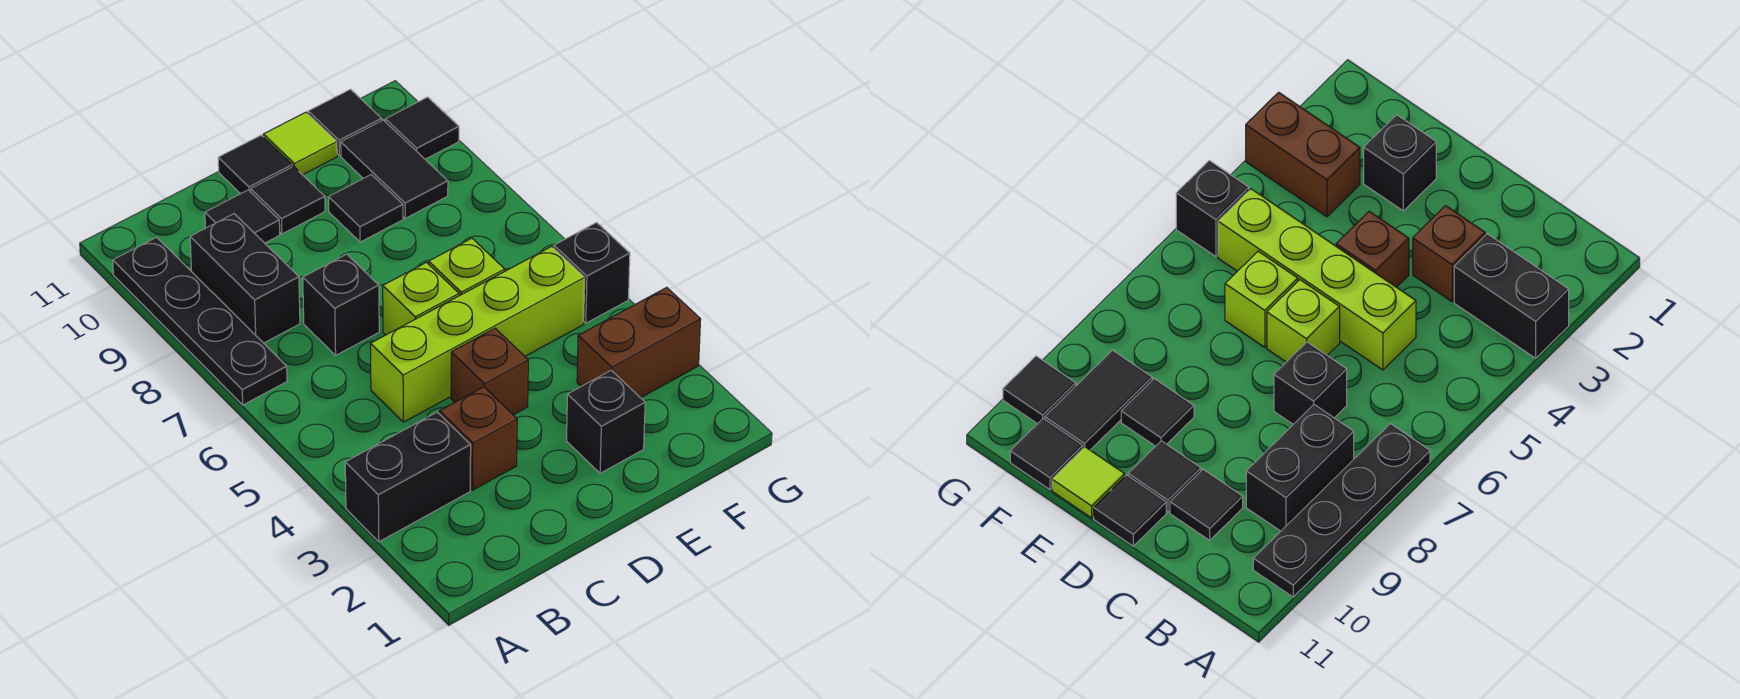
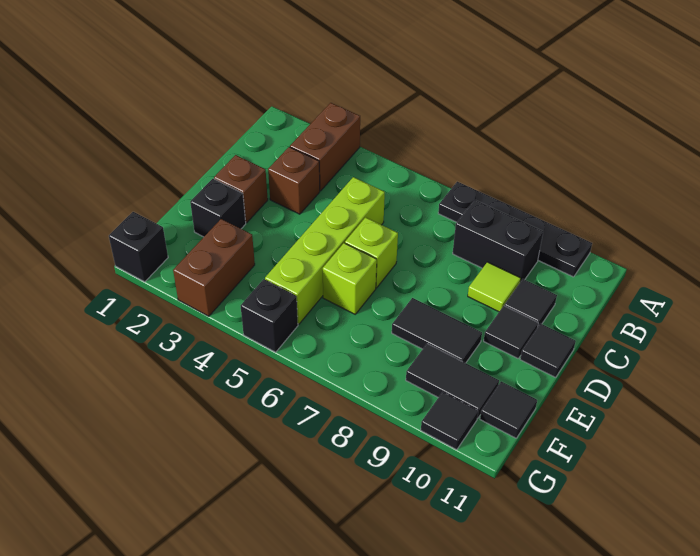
black 1x2 brick [345,412,471,542] -> brown 1x2 brick [290,103,360,191]
black 1x1 brick [303,254,379,355] -> black 1x1 brick moved to [109,212,168,282]
brown 1x1 brick [451,328,528,415] -> brown 1x1 brick moved to [214,155,268,223]
black 1x1 tile [329,174,403,242] -> black 1x2 tile [392,298,482,363]
lime 1x1 tile [263,112,337,175] -> lime 1x1 tile moved to [468,262,521,312]

